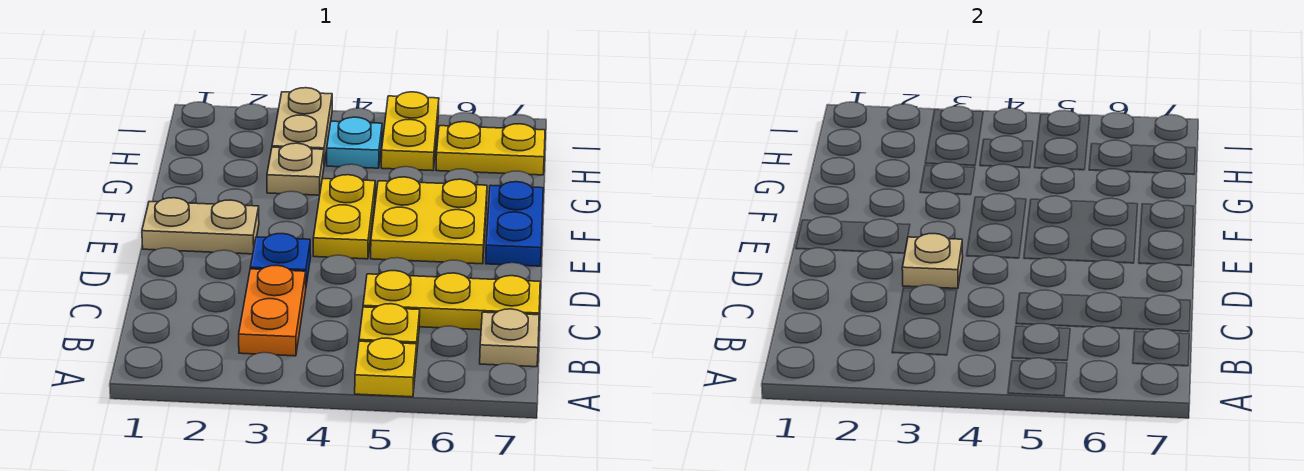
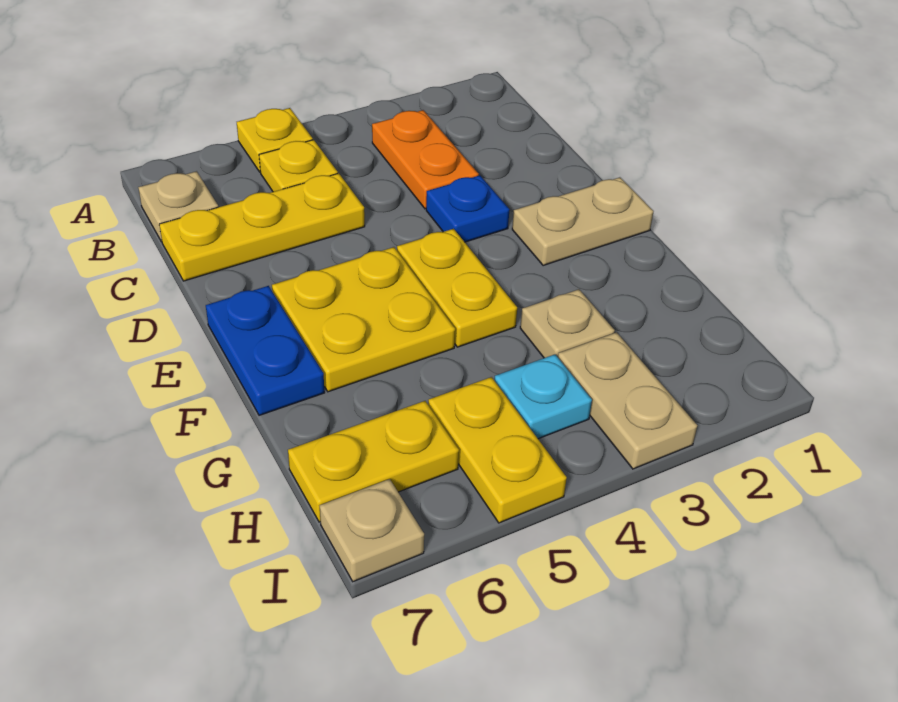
tan 1x1 plate [902,234,963,289] -> tan 1x1 plate moved to [320,479,424,582]

